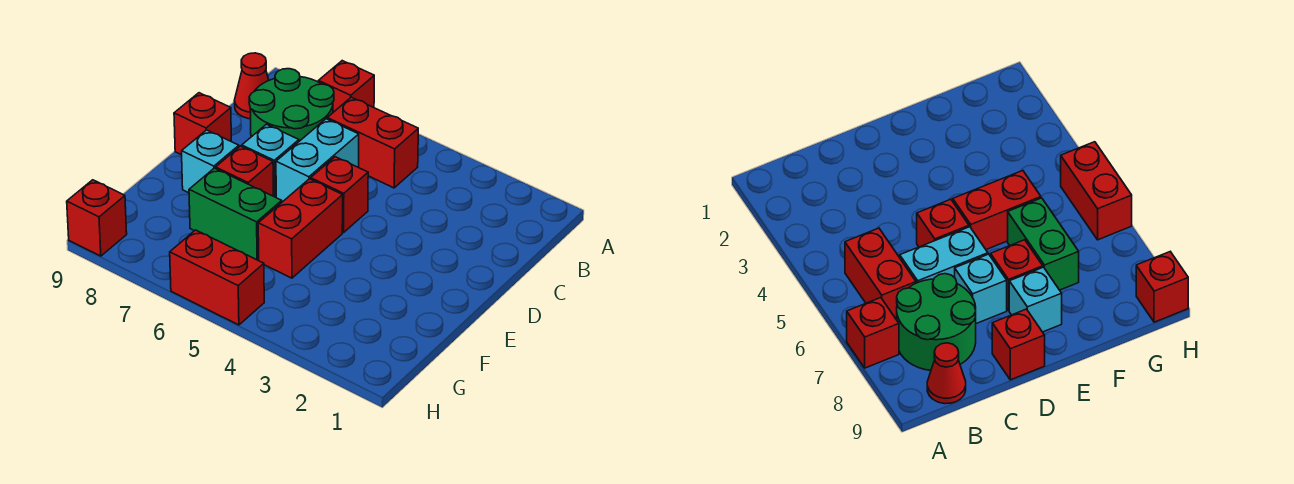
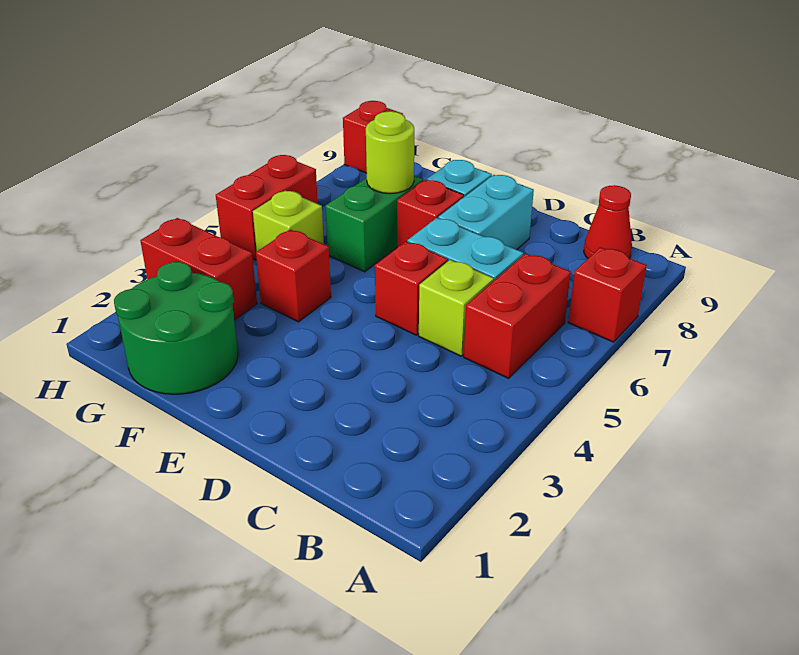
green 2x2 round brick [249,69,334,141] -> green 2x2 round brick moved to [114,262,238,394]
none -> lime 1x1 brick [419,260,494,356]
cyan 1x1 brick [242,124,299,197] -> cyan 1x2 brick [438,175,534,250]
red 1x1 brick [174,93,231,155] -> red 1x1 brick moved to [256,230,331,322]
red 1x2 brick [258,179,343,278] -> red 1x2 brick moved to [140,218,257,320]
none -> lime 1x1 round brick [366,111,414,194]
none -> lime 1x1 brick [253,190,324,251]

